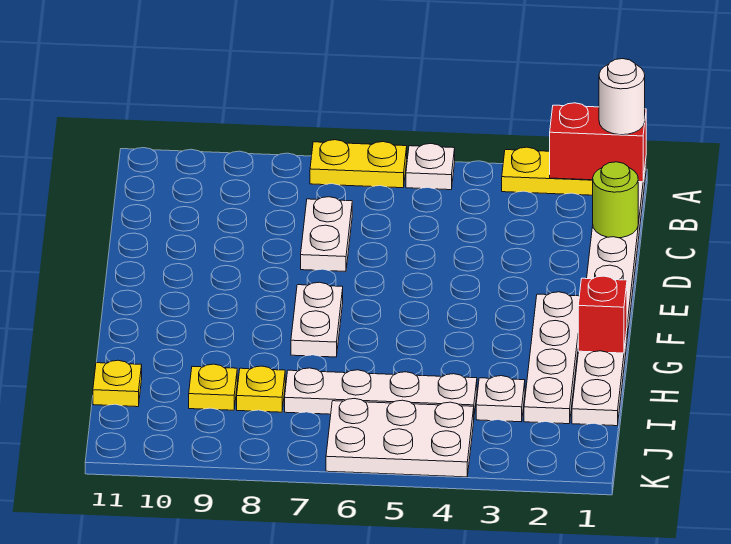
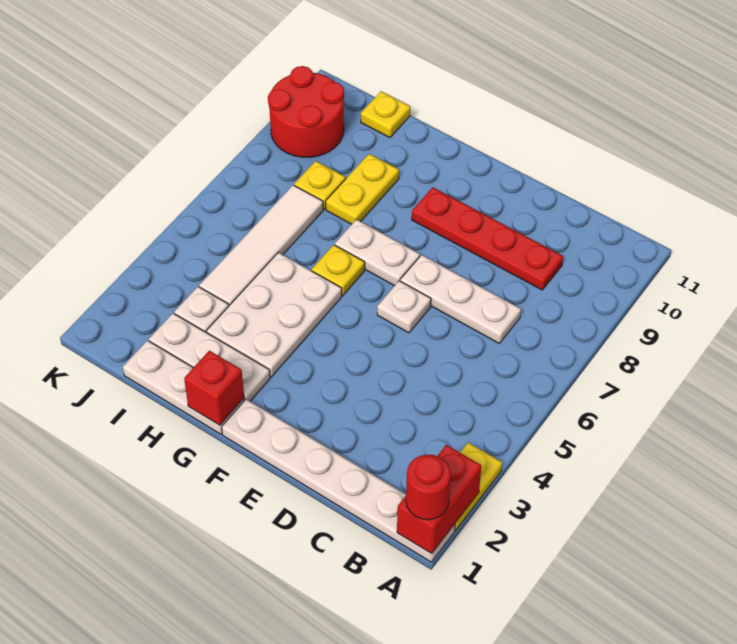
white 1x1 round brick [599,59,645,135] -> red 1x1 round brick [406,455,451,520]
white 1x1 plate [406,144,455,190] -> white 1x1 plate moved to [377,281,431,333]
yellow 1x2 plate [310,140,407,188] -> yellow 1x2 plate moved to [326,154,399,224]
lime 1x1 round brick [593,162,638,238] -> none
white 1x2 plate [301,197,352,271] -> white 1x3 plate [400,255,521,343]
none -> red 1x4 plate [412,187,563,290]
white 1x4 plate [524,292,579,424] -> white 1x3 plate [149,313,270,401]
white 1x4 plate [285,368,477,414] -> white 1x4 tile [199,185,323,305]
yellow 1x1 plate [189,364,237,410] -> yellow 1x1 plate moved to [312,245,365,296]
white 2x3 plate [326,399,474,477] -> white 2x3 plate moved to [207,253,342,377]
none -> red 2x2 round brick [268,66,344,157]

